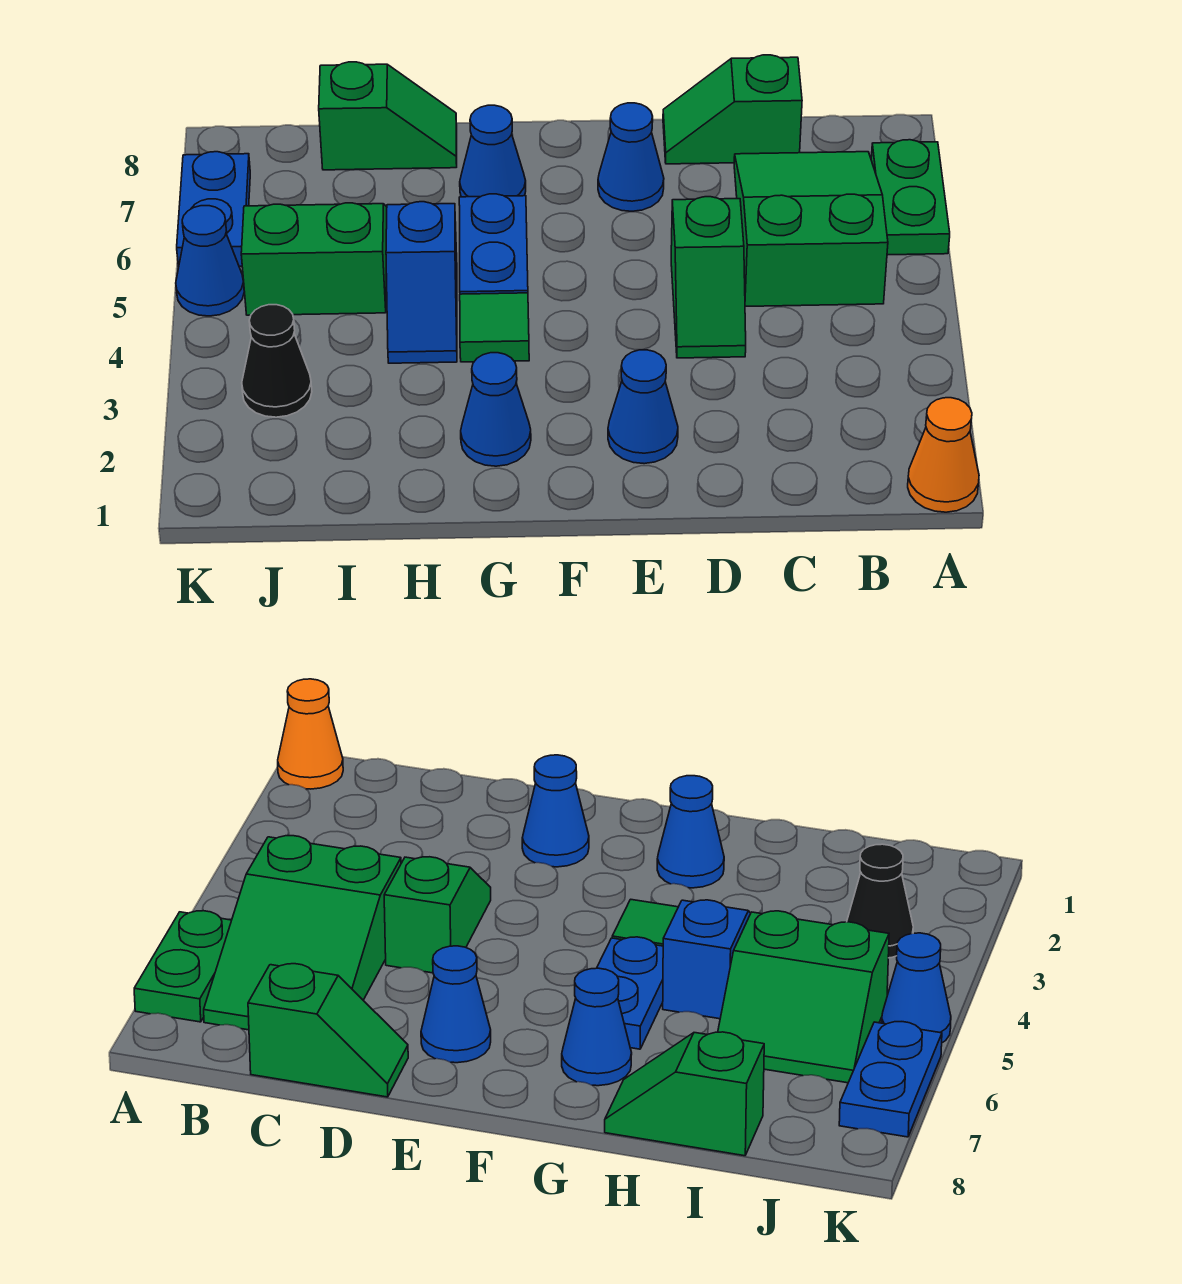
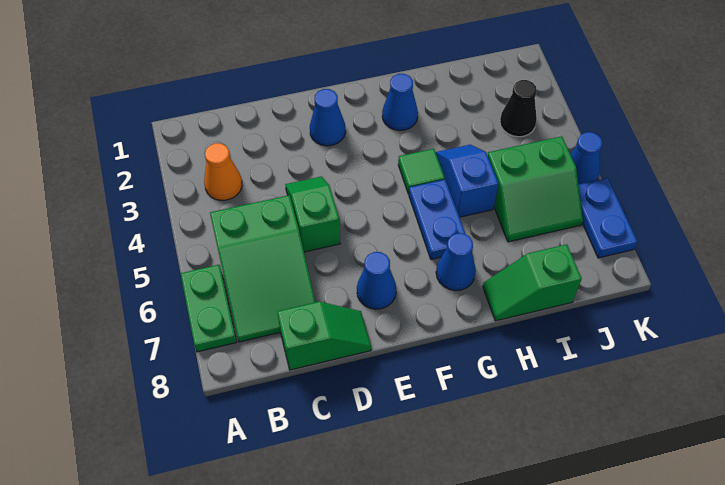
orange 1x1 cone [908,398,979,512] -> orange 1x1 cone moved to [204,143,242,200]

